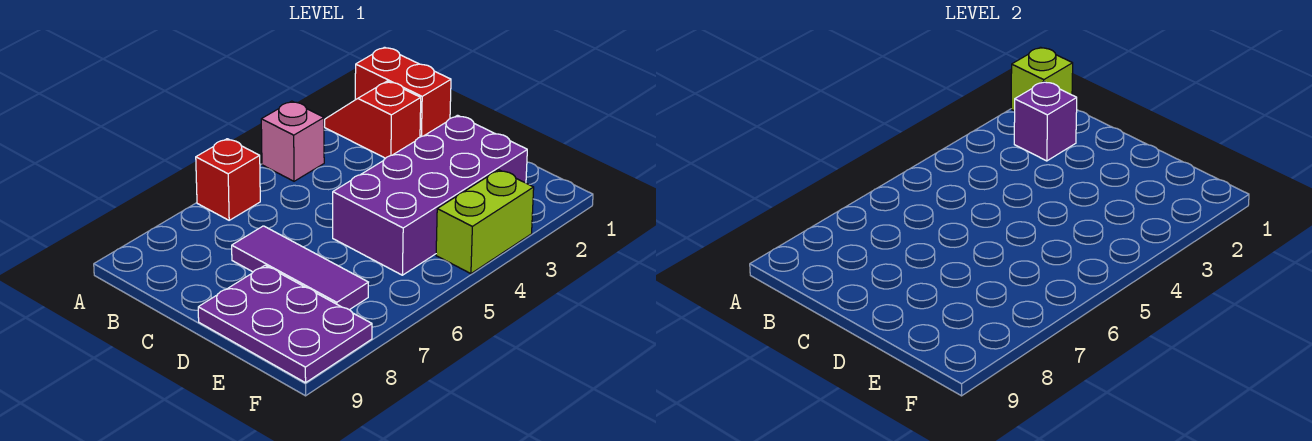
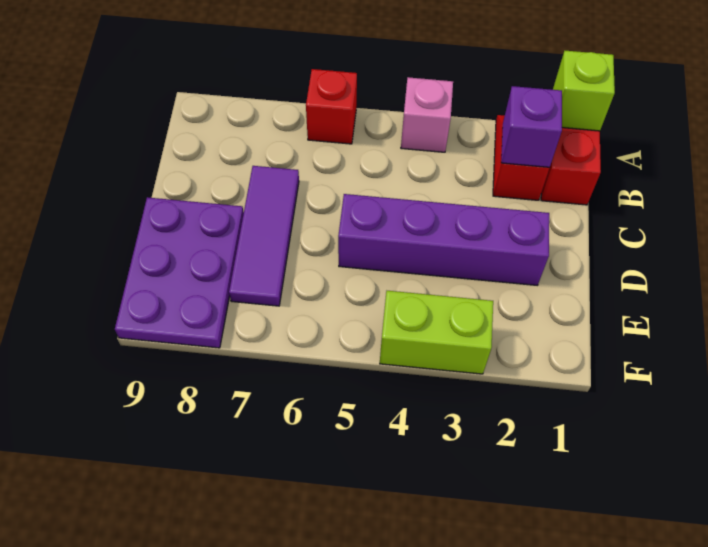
purple 2x4 brick [333,115,527,275] -> purple 1x4 brick [338,194,549,285]

